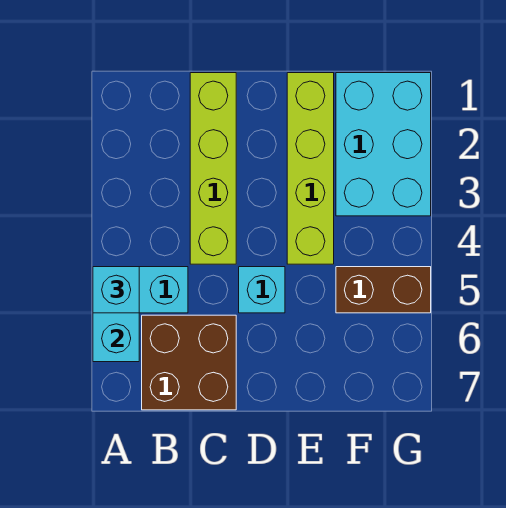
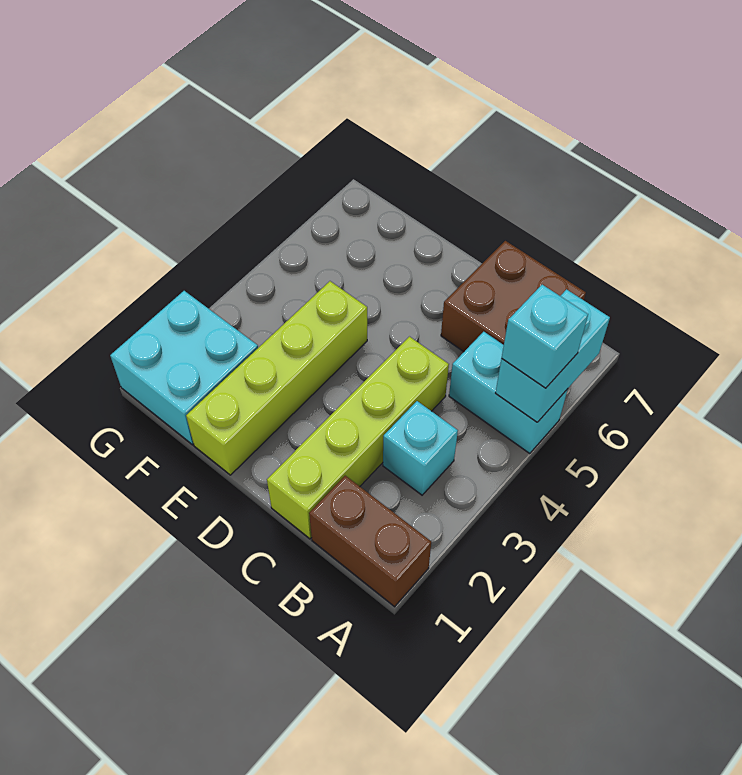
cyan 1x1 brick [239,267,285,313] -> cyan 1x1 brick moved to [383,401,458,495]
cyan 2x3 brick [336,73,431,216] -> cyan 2x2 brick [110,291,258,445]
brown 1x2 brick [336,267,431,313] -> brown 1x2 brick moved to [309,476,431,607]

